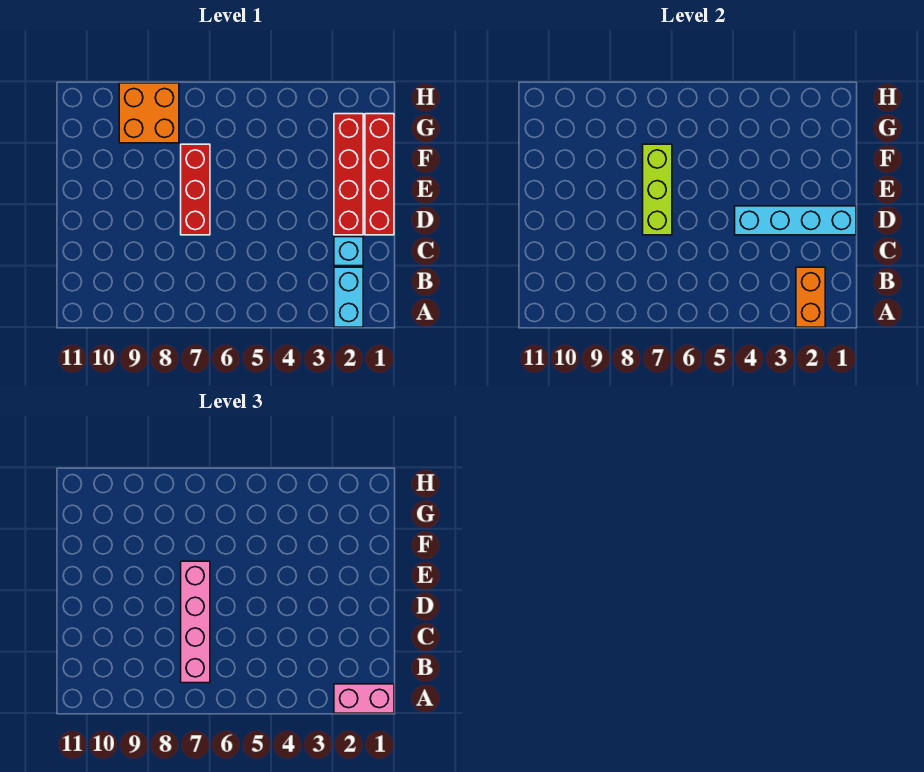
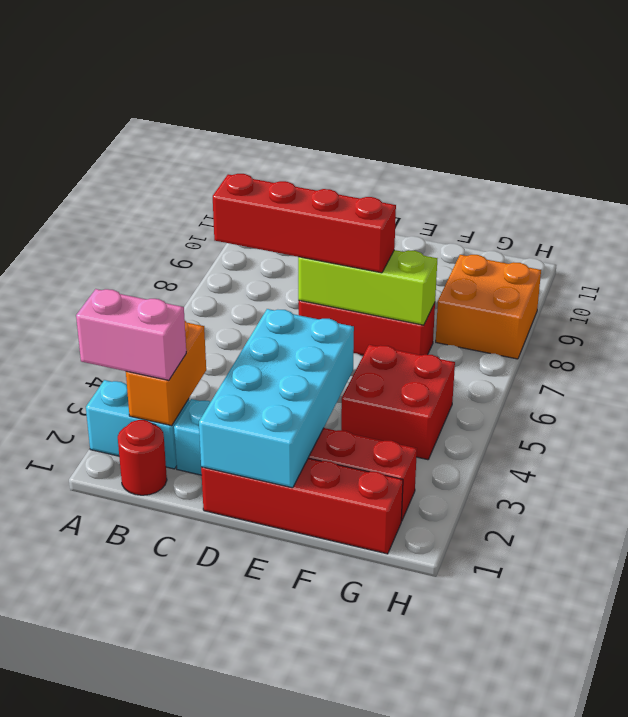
pink 1x2 brick [334,684,394,713] -> pink 1x2 brick turned to [76,289,186,380]
orange 1x2 brick [796,267,825,327] -> orange 1x2 brick turned to [126,321,206,426]
none -> red 1x1 round brick [118,420,167,495]
pink 1x4 brick [181,561,210,683] -> red 1x4 brick [213,174,396,273]
cyan 1x4 brick [735,206,856,235] -> cyan 2x4 brick [199,309,354,488]
none -> red 2x2 brick [341,345,455,460]

